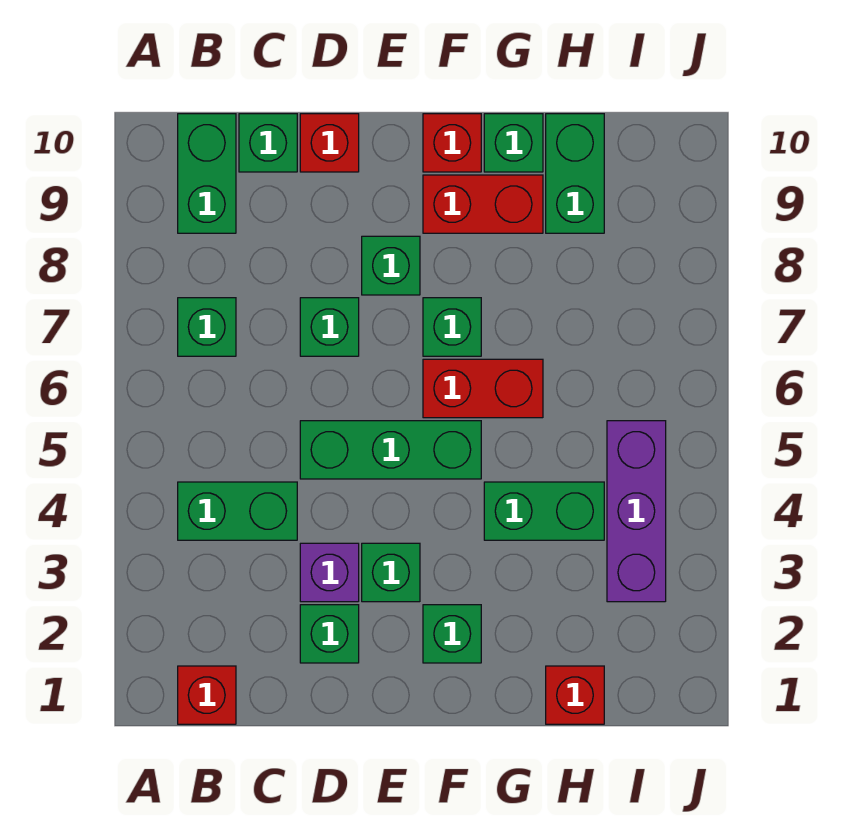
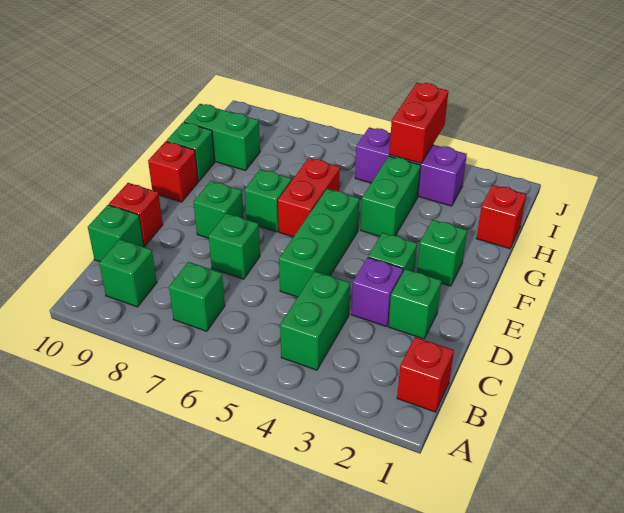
green 1x2 brick [178,114,236,233] -> green 1x1 brick [99,239,157,307]
red 1x2 brick [423,175,543,233] -> red 1x2 brick moved to [389,83,448,163]

